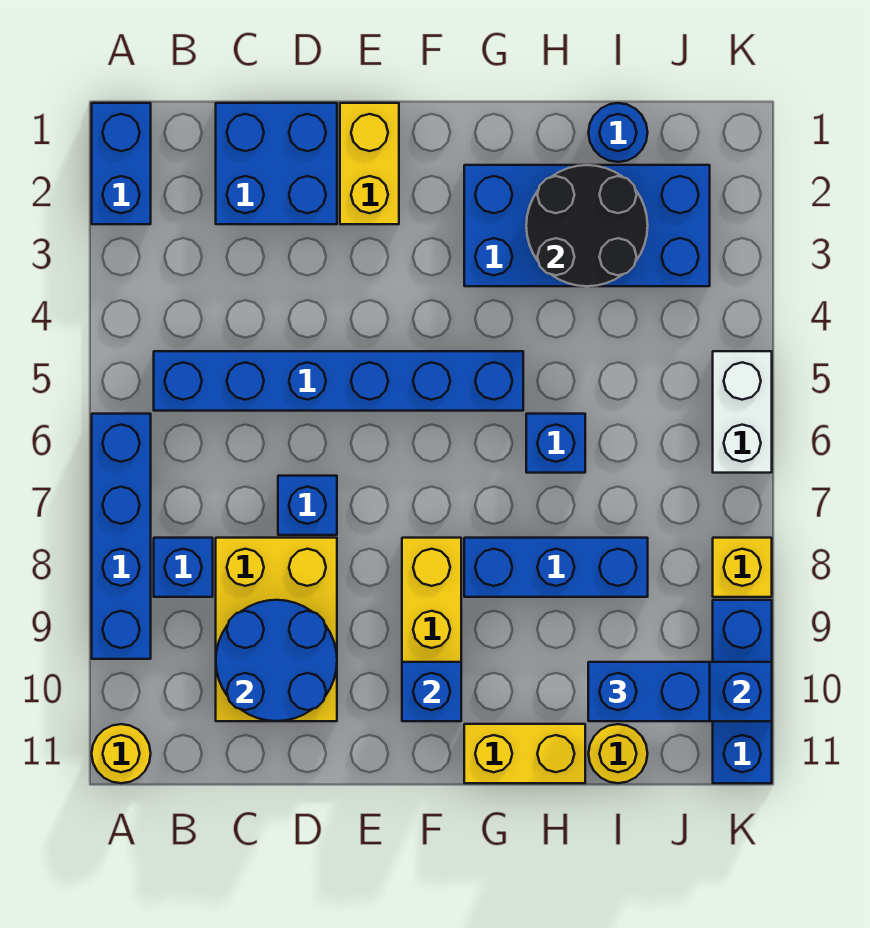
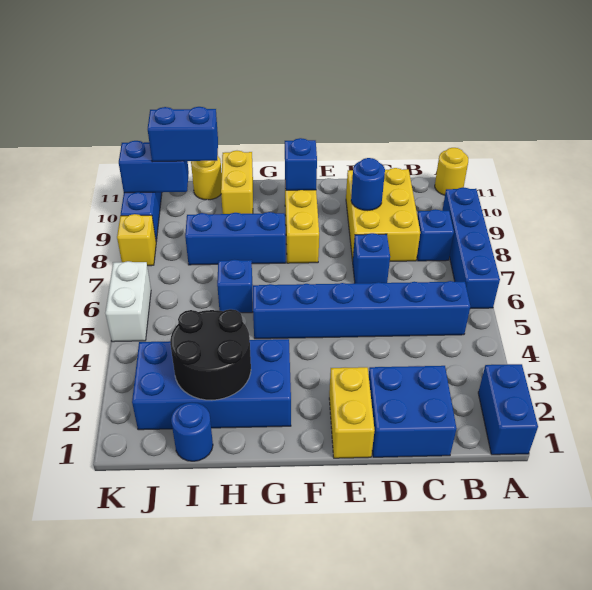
blue 2x2 round brick [216,600,337,721] -> blue 1x1 round brick [351,158,385,211]
yellow 1x2 brick [464,724,585,783] -> yellow 1x2 brick turned to [221,151,253,214]

